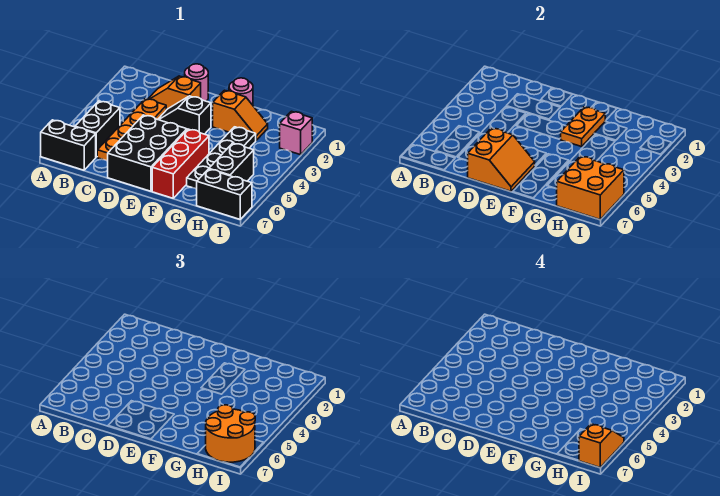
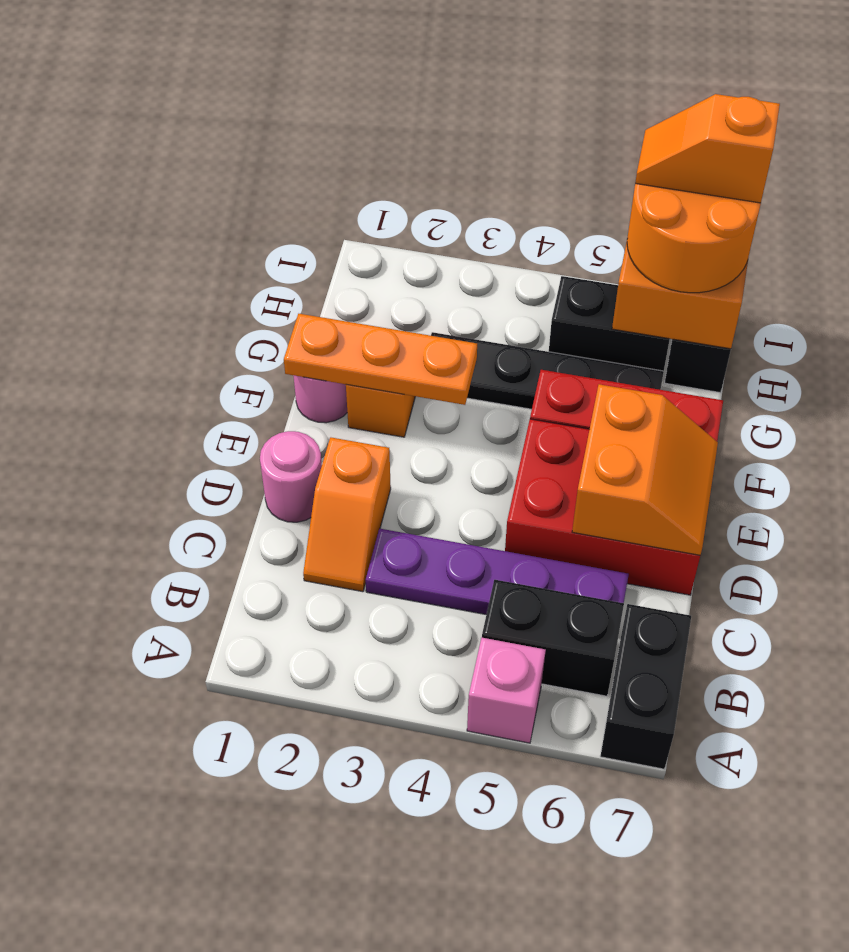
orange 1x4 plate [97,99,166,161] -> purple 1x4 plate [366,529,629,614]
black 1x2 slope [158,96,211,134] -> none
black 2x3 brick [108,115,187,191] -> red 2x3 brick [505,419,700,595]
orange 2x2 slope [468,128,535,191] -> orange 2x2 slope turned to [572,384,718,555]
orange 1x2 plate [561,107,605,147] -> orange 1x3 plate [284,314,477,405]
pink 1x1 brick [280,111,312,155] -> pink 1x1 brick moved to [467,638,546,743]

